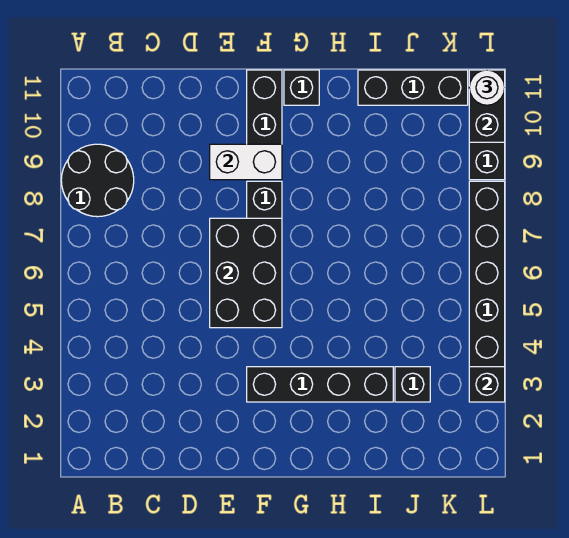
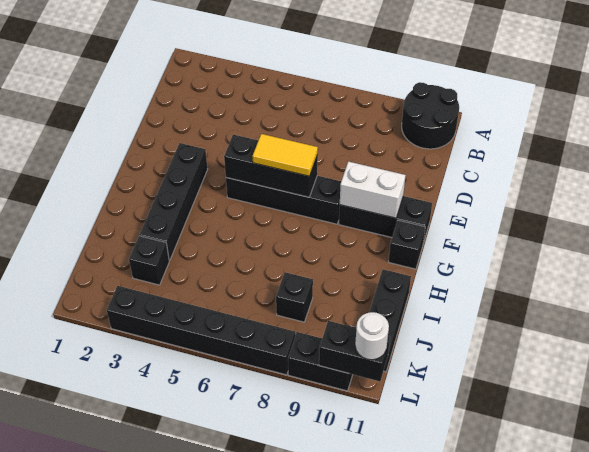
black 2x2 round brick [61,144,134,217] -> black 2x2 round brick moved to [402,82,459,149]
black 2x3 brick [210,218,282,328] -> black 1x3 brick [224,135,318,197]
white 1x2 brick [210,144,282,180] -> white 1x2 brick turned to [340,161,406,218]
none -> yellow 1x2 tile [252,134,318,176]
black 1x1 brick [469,367,505,402] -> black 1x1 brick moved to [276,272,313,322]

